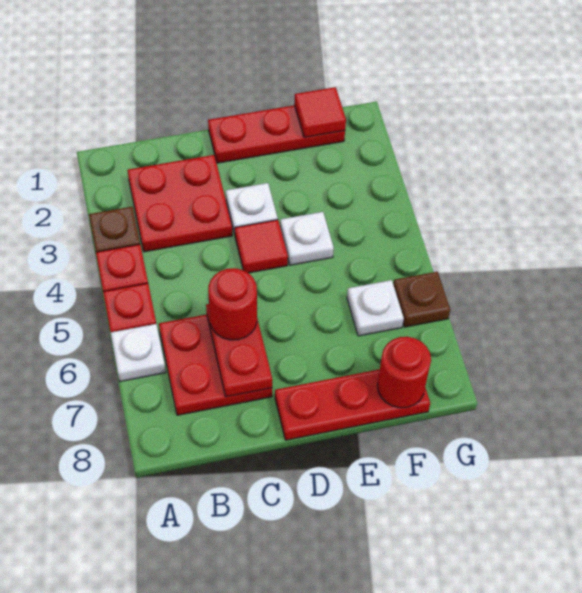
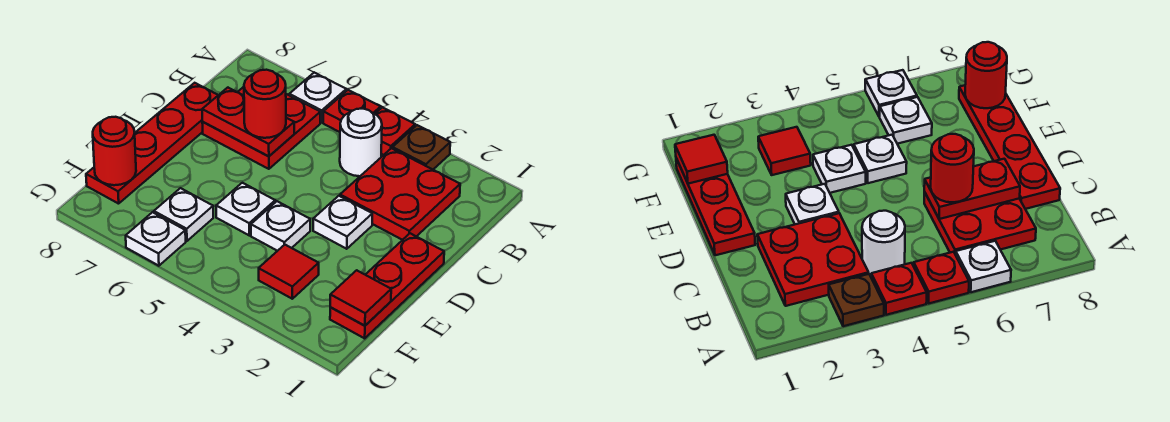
none -> white 1x1 round brick [340,109,382,176]
red 1x1 tile [235,220,288,273] -> red 1x1 tile moved to [259,245,319,299]
red 1x3 plate [275,369,430,440] -> red 1x4 plate [86,83,218,204]
none -> white 1x1 plate [216,183,275,235]
brown 1x1 plate [393,272,450,327] -> white 1x1 plate [126,212,186,266]

